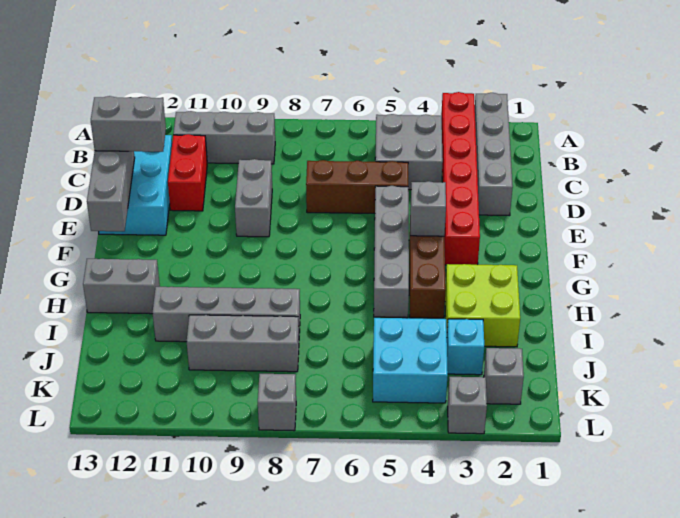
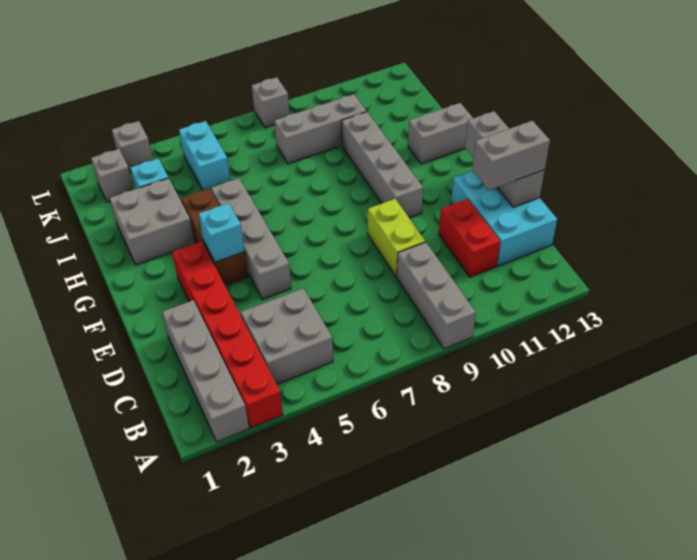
grey 1x3 brick [173,111,275,164] -> grey 1x3 brick turned to [397,242,476,349]
brown 1x3 brick [306,160,408,213] -> none
grey 1x2 brick [235,159,272,237] -> lime 1x2 brick [368,199,425,277]
grey 1x1 brick [410,181,446,236] -> cyan 1x1 brick [199,203,245,262]
lime 2x2 brick [445,264,520,347] -> grey 2x2 brick [110,178,195,265]
grey 1x4 brick [153,287,300,342] -> grey 1x4 brick turned to [341,112,423,218]
cyan 2x2 brick [373,318,448,403] -> cyan 1x2 brick [179,121,231,190]

